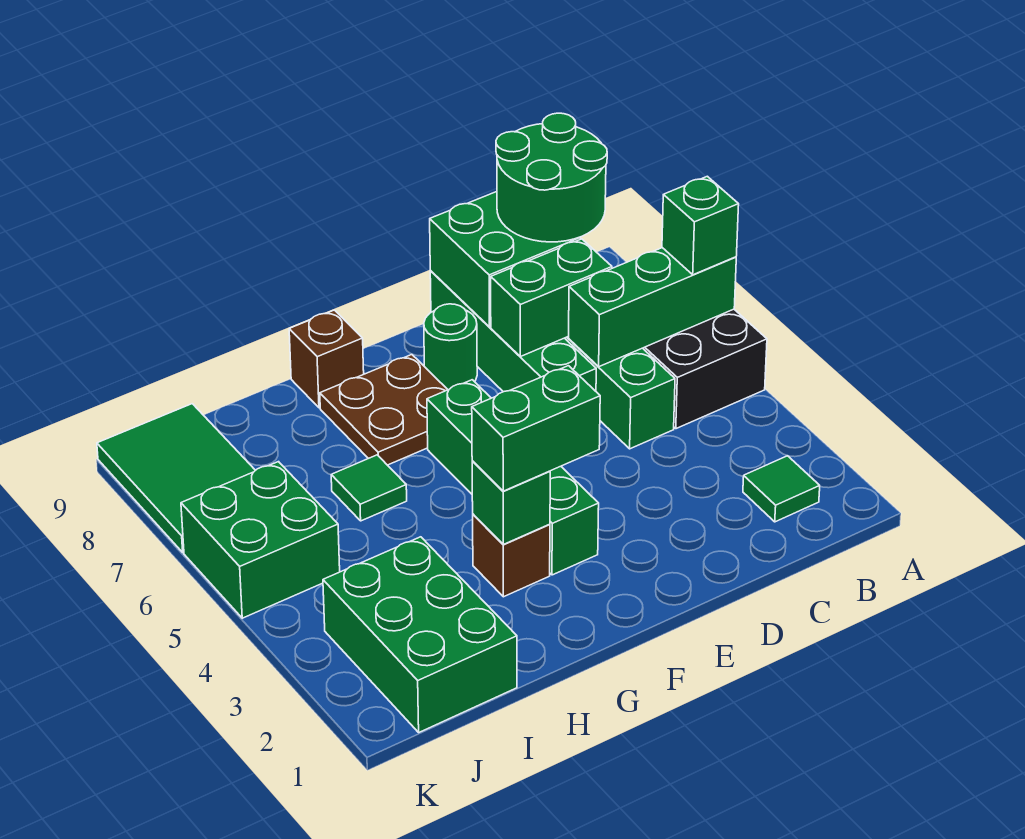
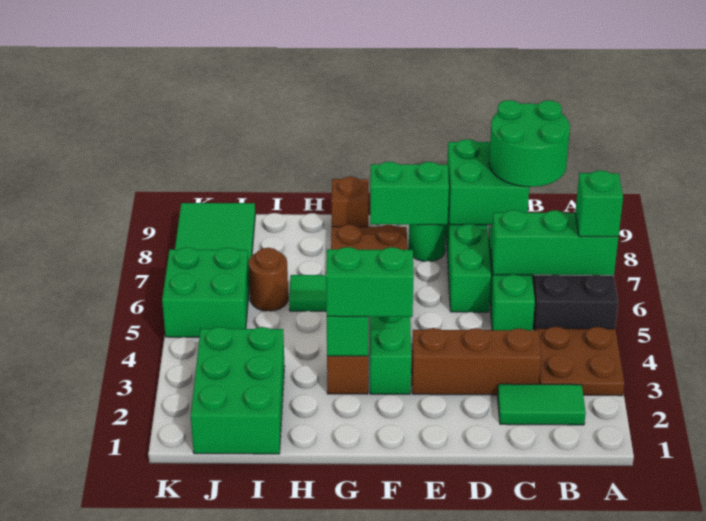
none -> brown 2x2 plate [535,327,624,396]
green 1x1 tile [743,456,820,522] -> green 1x2 tile [497,384,586,425]
none -> brown 1x3 brick [412,328,541,395]
green 1x2 brick [491,239,612,357] -> green 1x2 brick moved to [370,162,449,225]
none -> brown 1x1 round brick [249,248,288,311]

